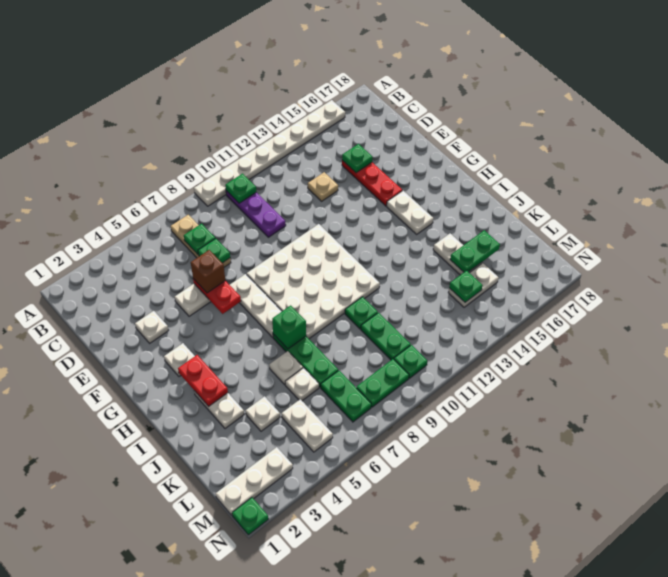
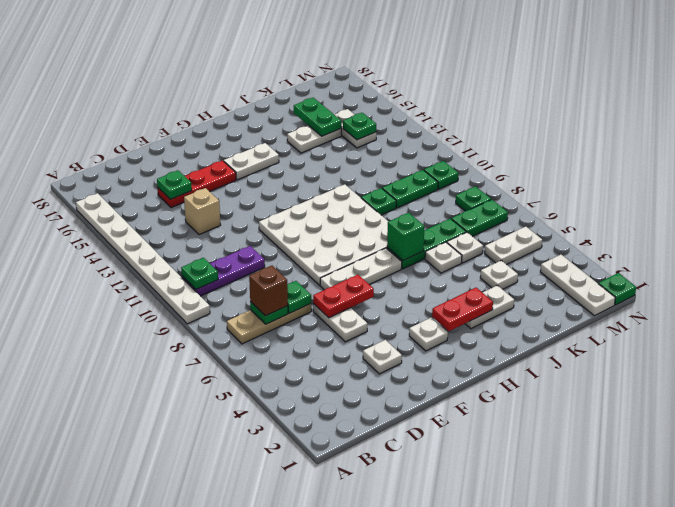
tan 1x1 plate [308,172,338,201] -> tan 1x1 brick [184,188,220,235]
brown 1x1 brick [191,250,225,293] -> brown 1x1 brick moved to [249,266,288,316]
green 1x2 plate [356,359,409,407] -> green 1x1 plate [456,186,491,211]

